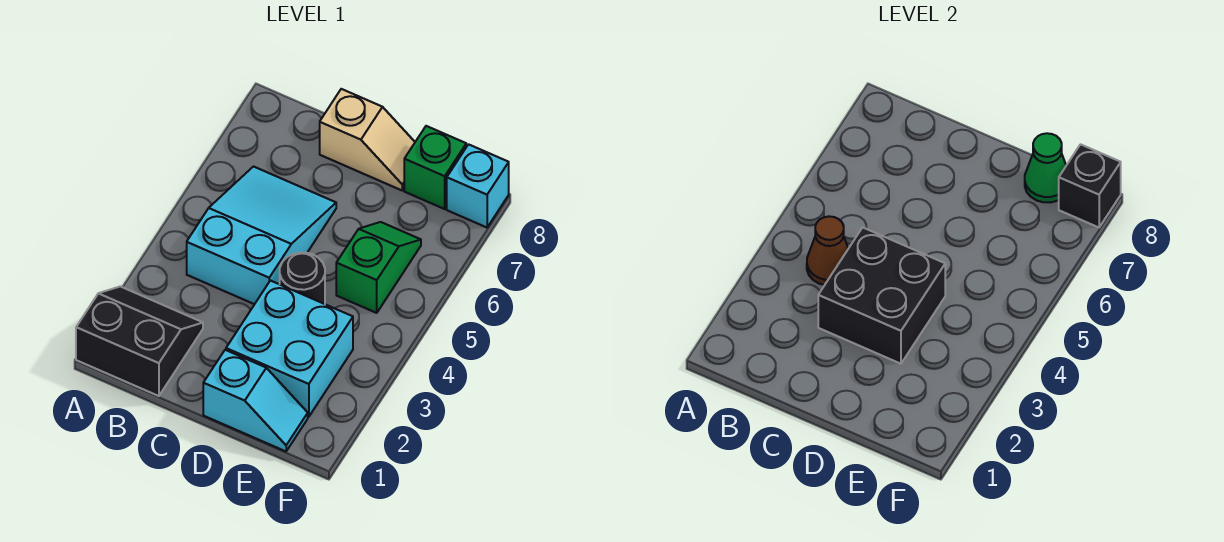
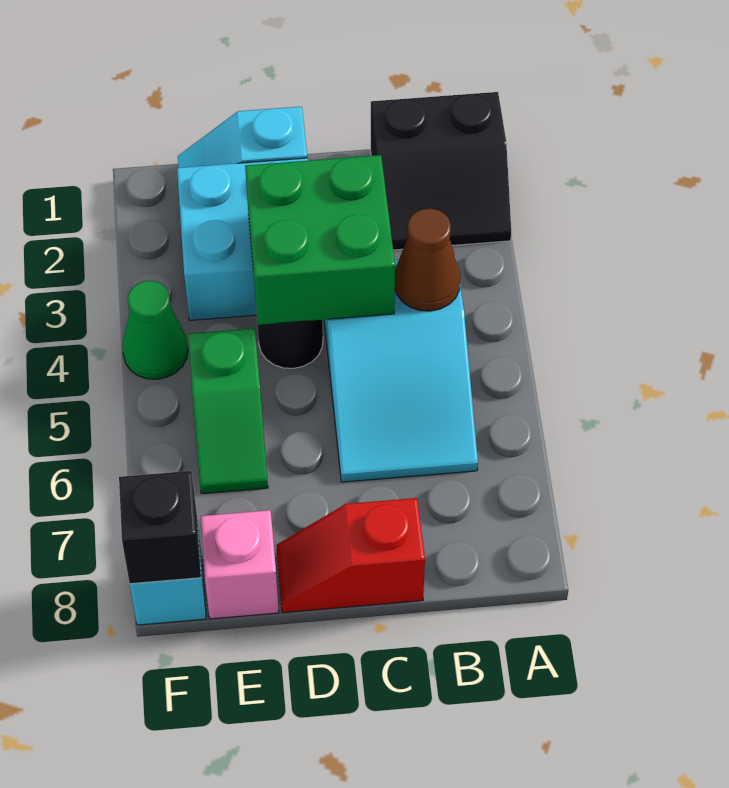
black 2x2 brick [818,227,945,364] -> green 2x2 brick [245,155,395,325]
tan 1x2 slope [320,89,415,190] -> red 1x2 slope [277,498,425,613]
green 1x1 brick [404,126,466,209] -> pink 1x1 brick [201,510,279,619]
green 1x1 cone [1025,133,1066,203] -> green 1x1 cone moved to [122,281,188,379]

